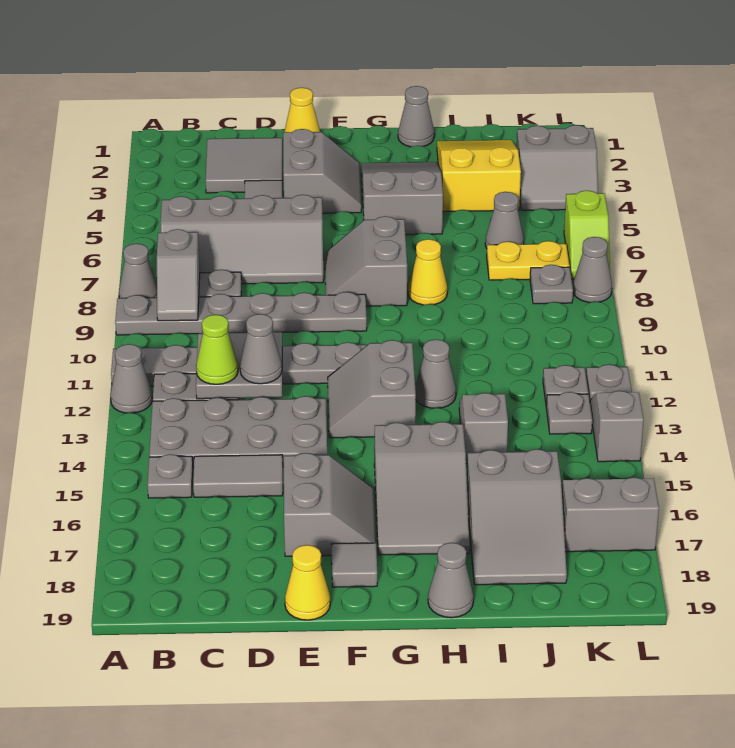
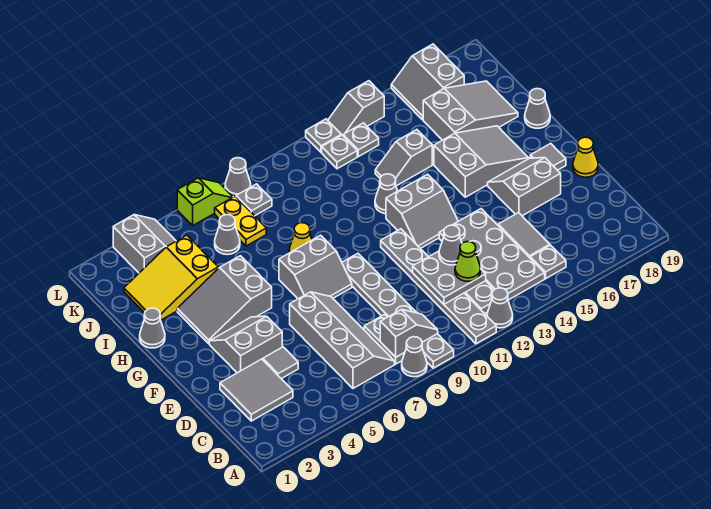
yellow 1x1 cone [284,88,320,132] -> none

